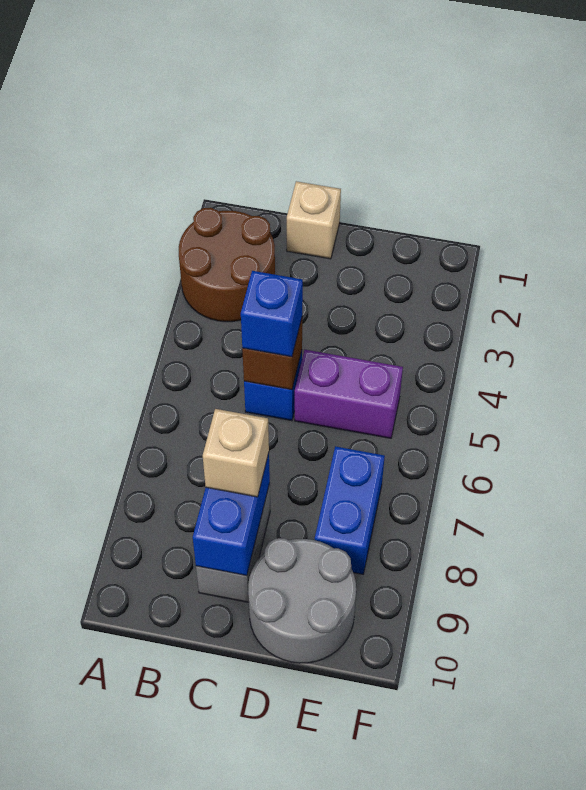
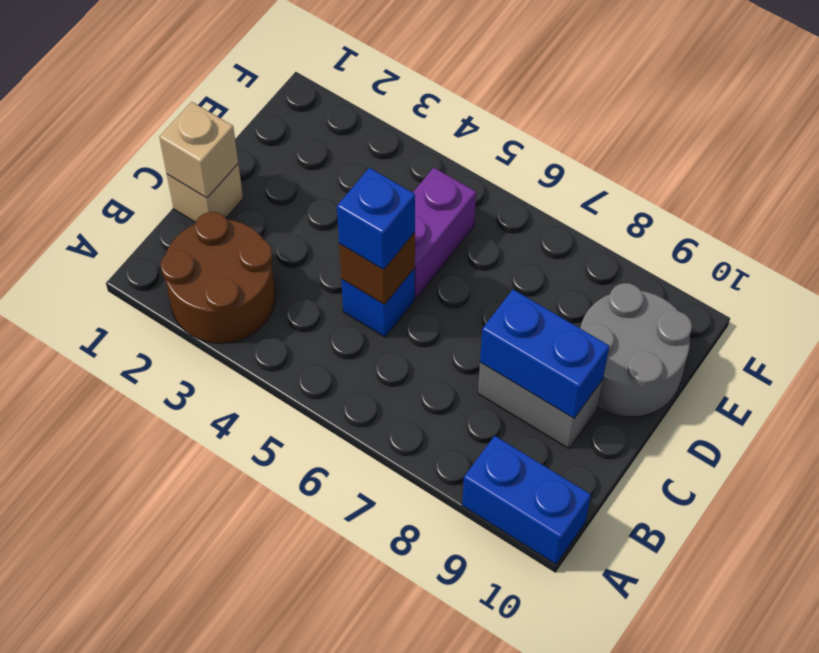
tan 1x1 brick [203,409,269,497] -> tan 1x1 brick moved to [159,102,238,198]
blue 1x2 brick [315,446,385,574] -> blue 1x2 brick moved to [462,436,591,564]

